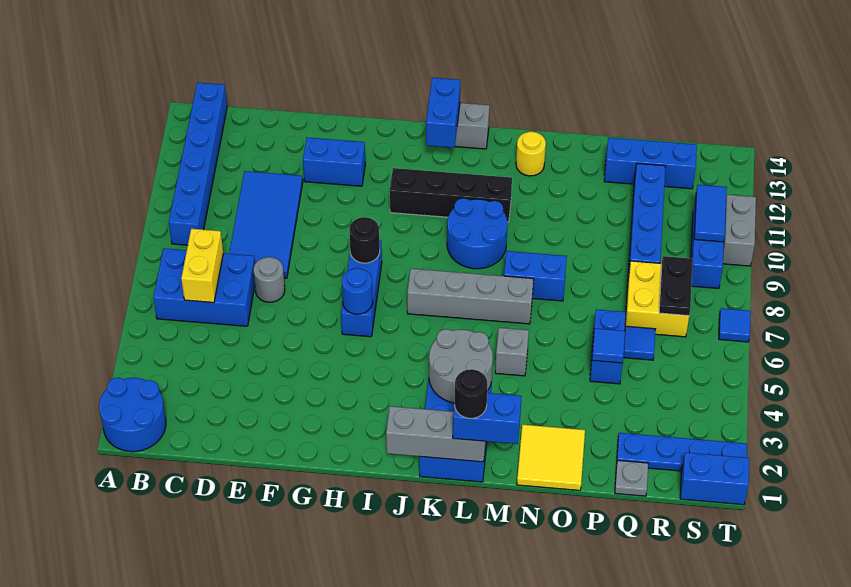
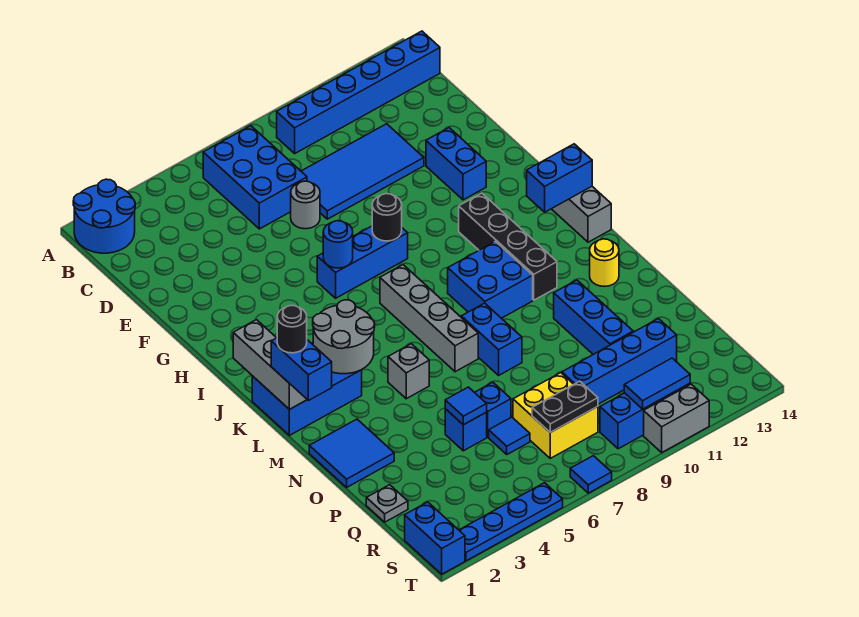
yellow 1x2 brick [181,229,223,303] -> none
blue 2x2 round brick [447,198,507,269] -> blue 2x2 brick [448,241,533,318]
yellow 2x2 tile [517,425,585,490] -> blue 2x2 tile [309,419,394,487]
blue 1x3 brick [604,138,697,189] -> blue 1x3 brick moved to [554,280,633,354]
blue 1x4 plate [617,433,747,471] -> blue 1x4 plate turned to [459,483,563,561]

